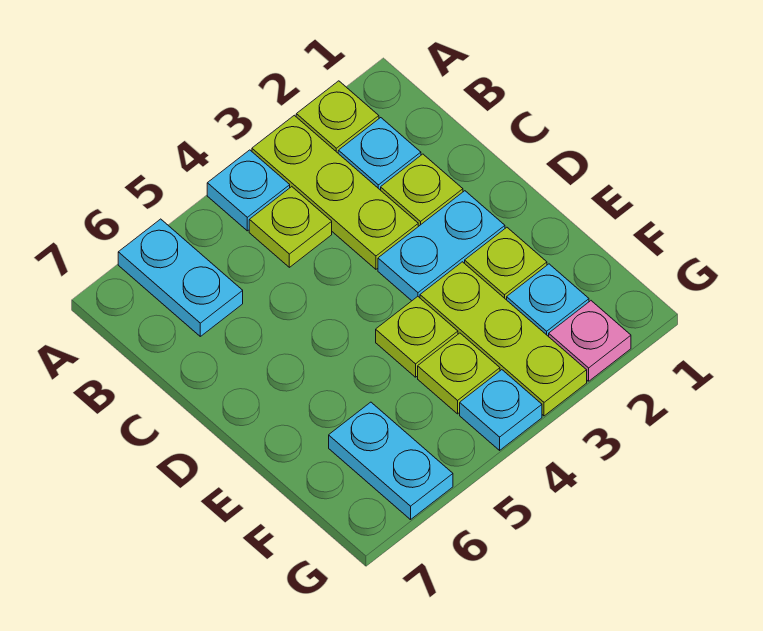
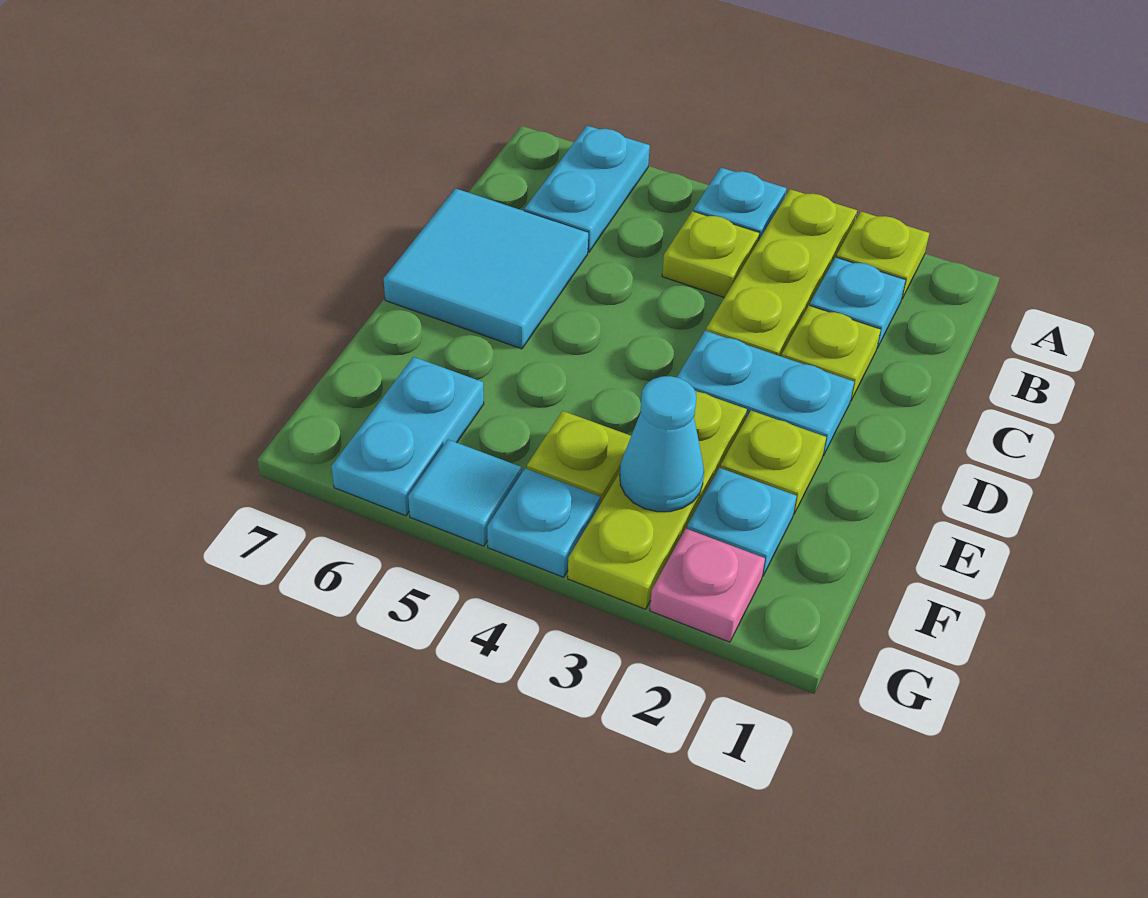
none -> cyan 2x2 tile [384,188,588,349]
lime 1x1 plate [376,297,458,377] -> none
none -> cyan 1x1 cone [620,376,704,512]
none -> cyan 1x1 tile [408,440,521,546]

